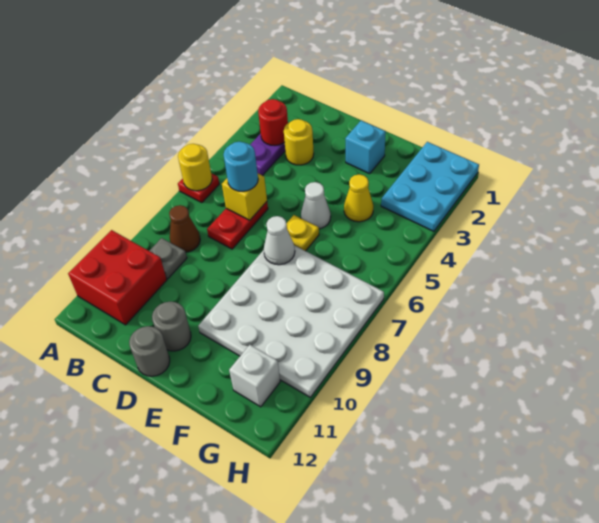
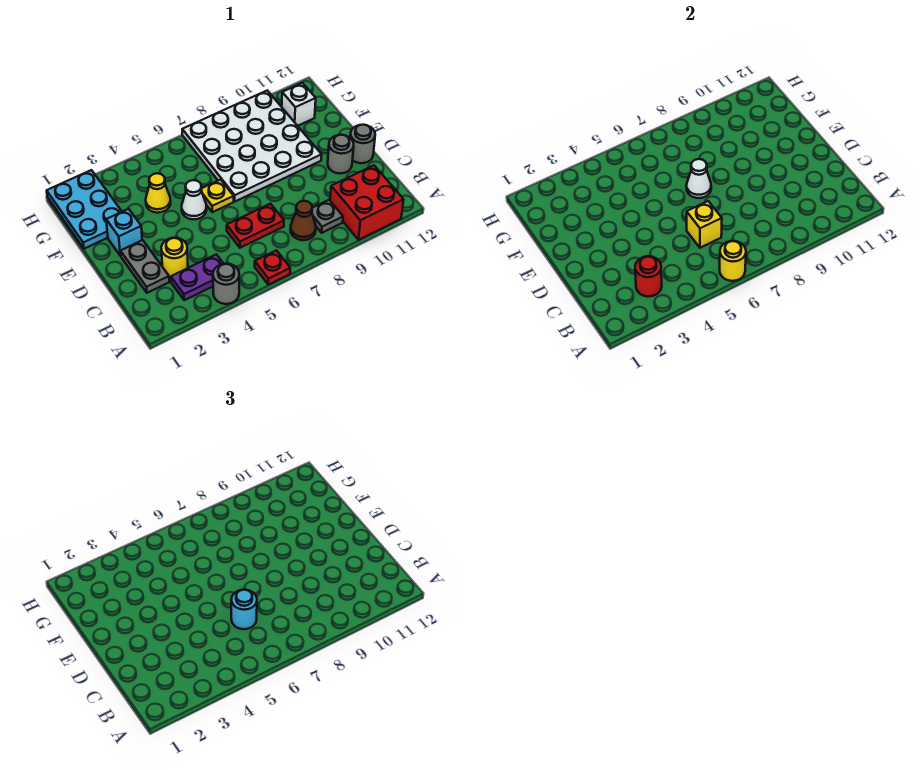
none -> grey 1x1 round brick [213,264,239,304]
none -> grey 1x2 plate [121,240,169,293]
cyan 2x3 plate [381,142,479,231] -> cyan 2x3 plate turned to [47,170,122,249]

